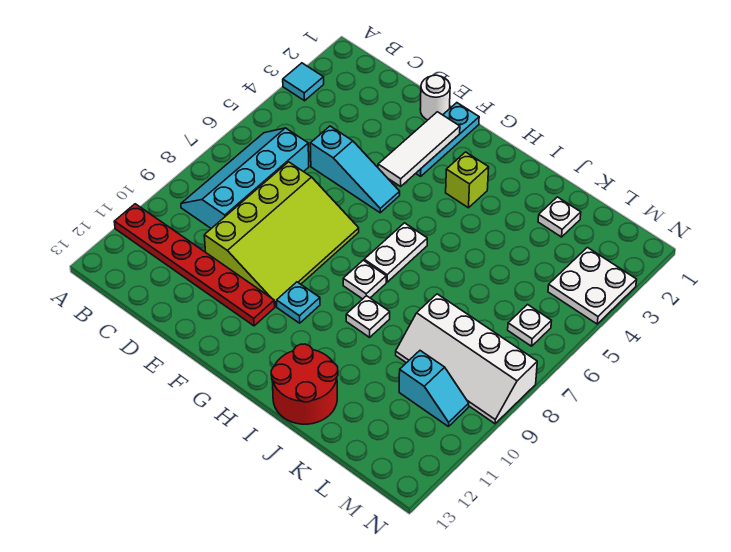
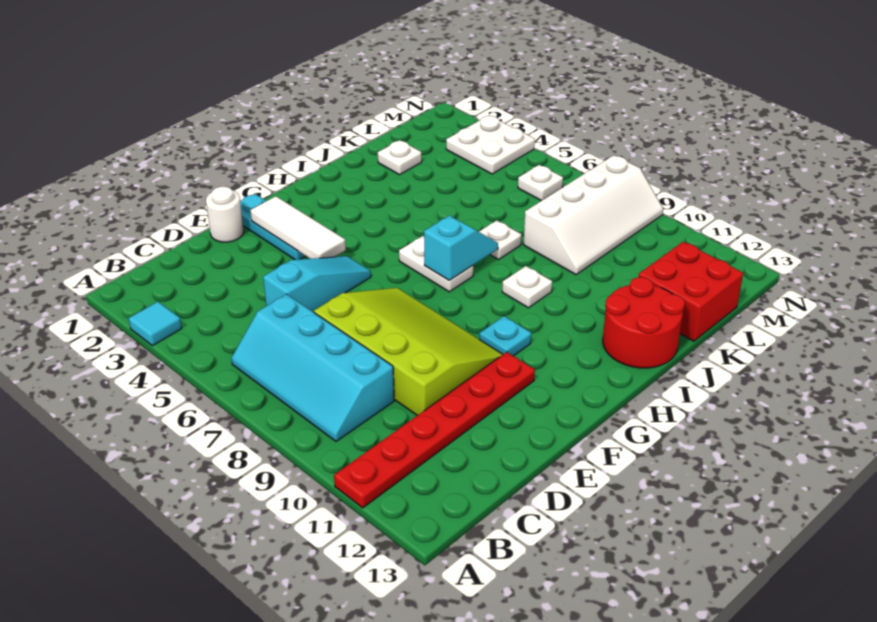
lime 1x1 brick [446,152,489,208] -> none
white 1x1 plate [343,260,386,299] -> white 1x1 plate moved to [479,220,522,260]
none -> red 2x2 brick [639,242,743,341]
cyan 1x2 slope [399,351,469,426] -> cyan 1x2 slope moved to [424,216,498,280]

